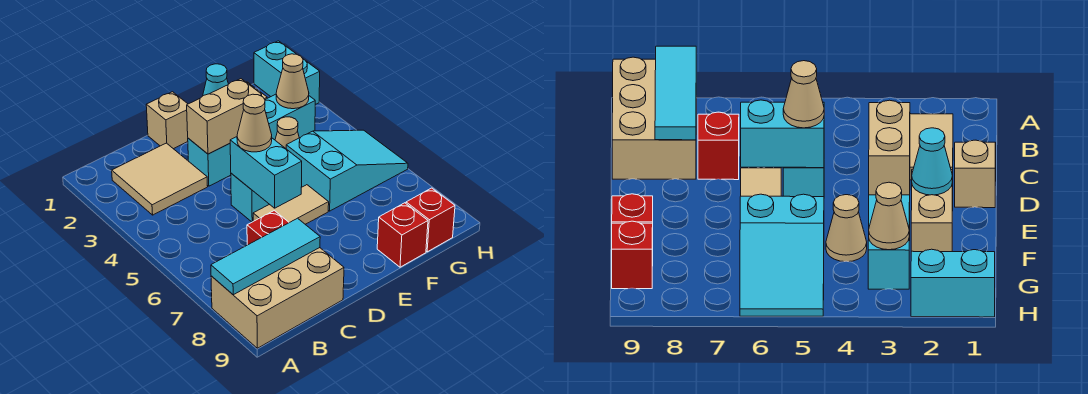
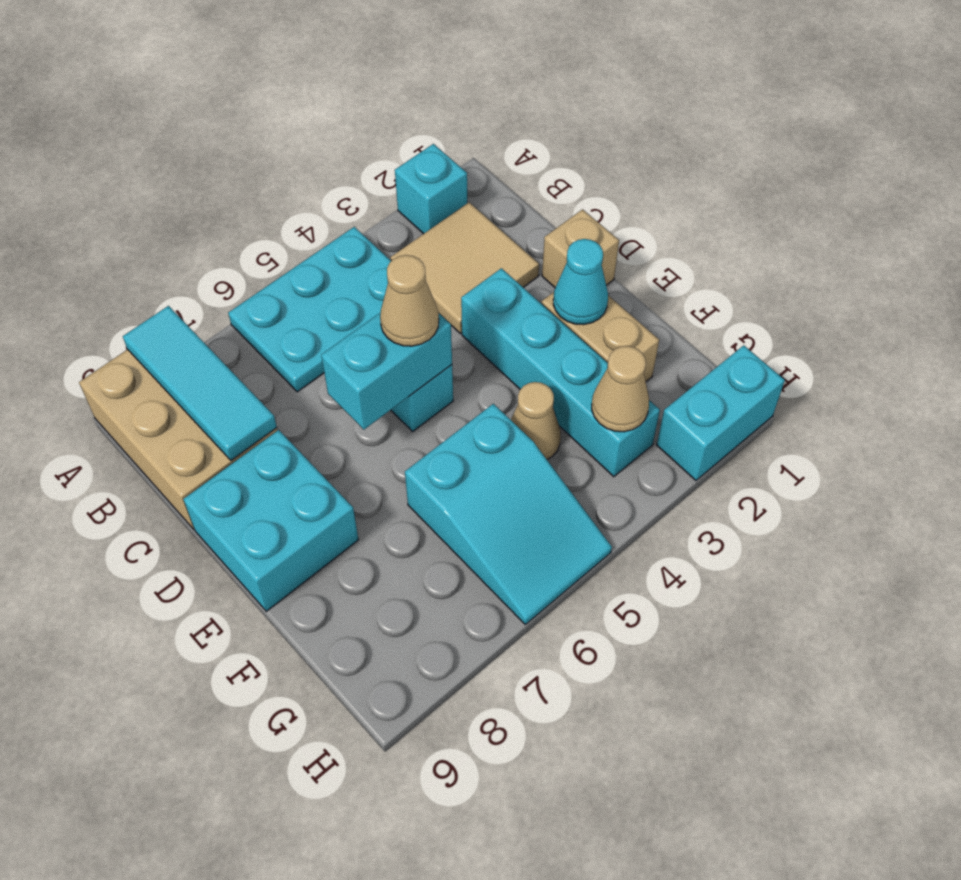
none -> cyan 1x1 brick [395,144,467,234]
none -> cyan 2x3 plate [228,227,391,392]
red 1x1 brick [247,211,289,245] -> none
tan 1x2 brick [187,79,262,154] -> none
tan 1x2 tile [253,185,329,224] -> none
none -> cyan 2x2 brick [183,430,359,611]
red 1x1 brick [377,203,428,267] -> none
red 1x1 brick [406,188,455,252] -> none

